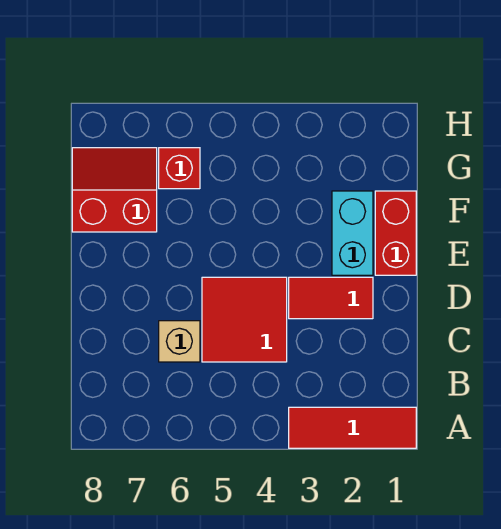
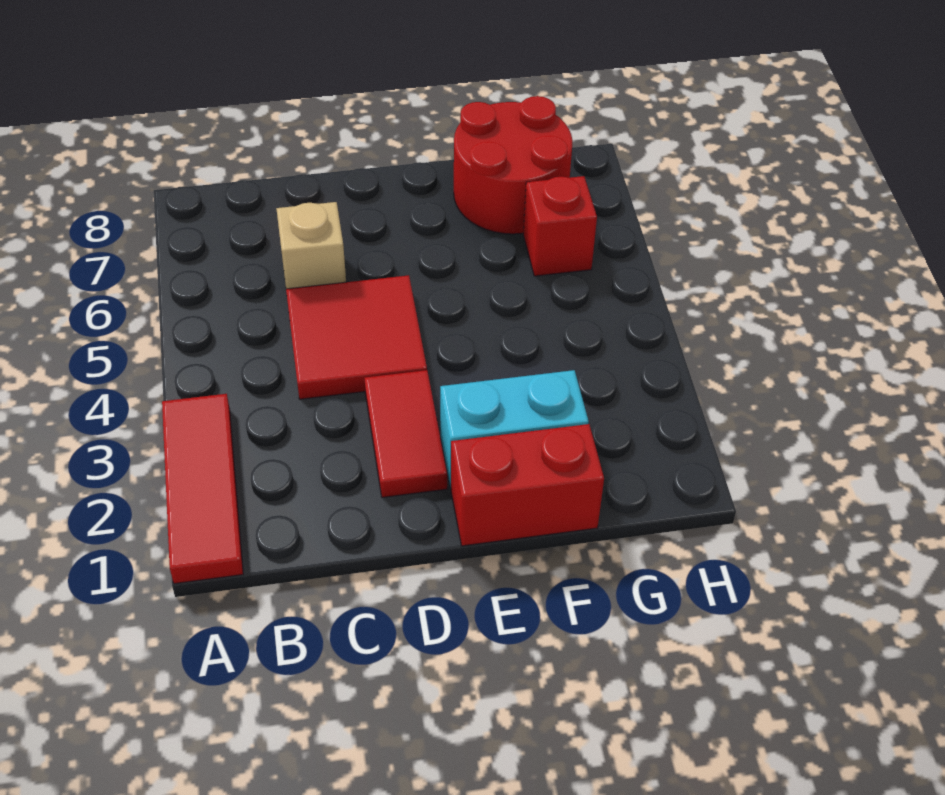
red 2x2 slope [72,148,157,232] -> red 2x2 round brick [454,96,573,234]

